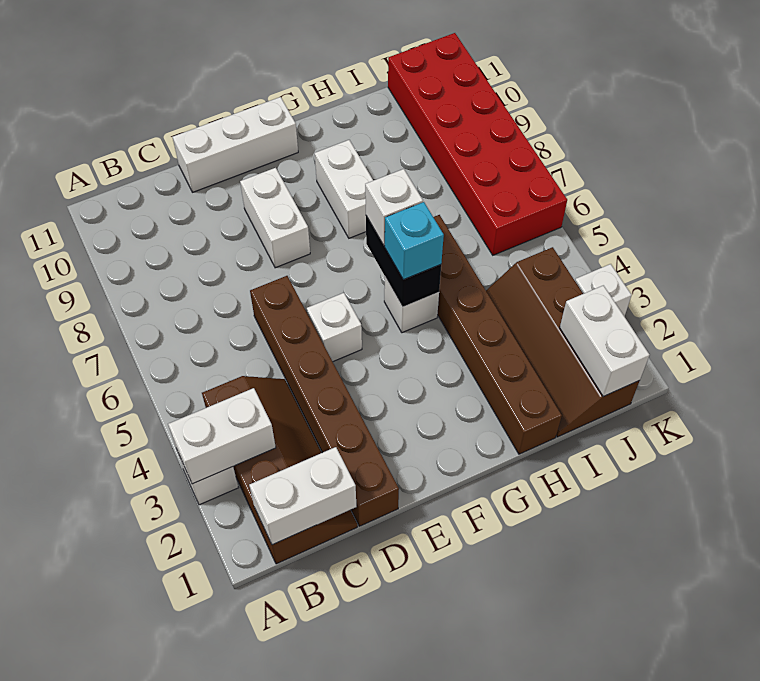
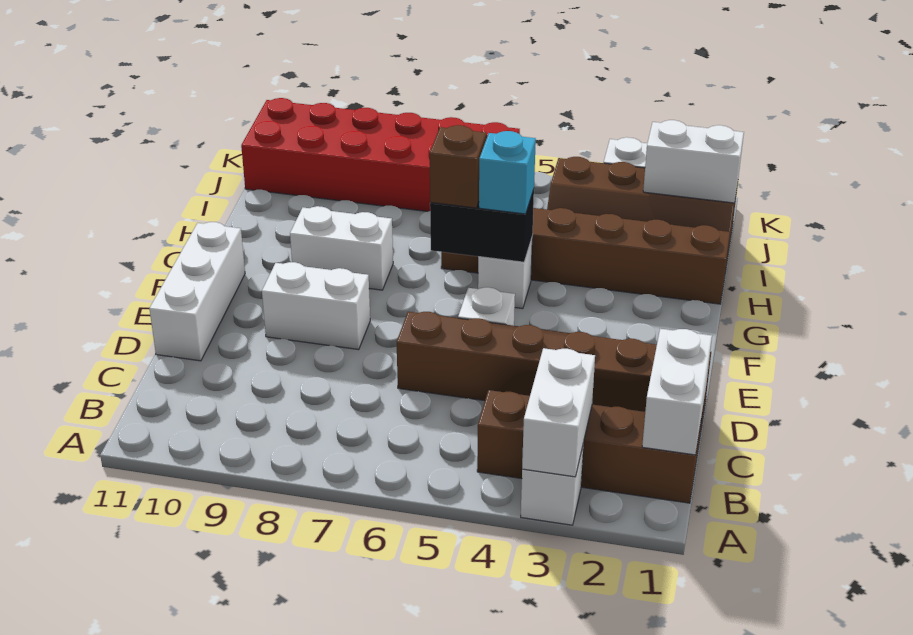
white 1x1 brick [365,169,423,246] -> brown 1x1 brick [430,125,486,208]

